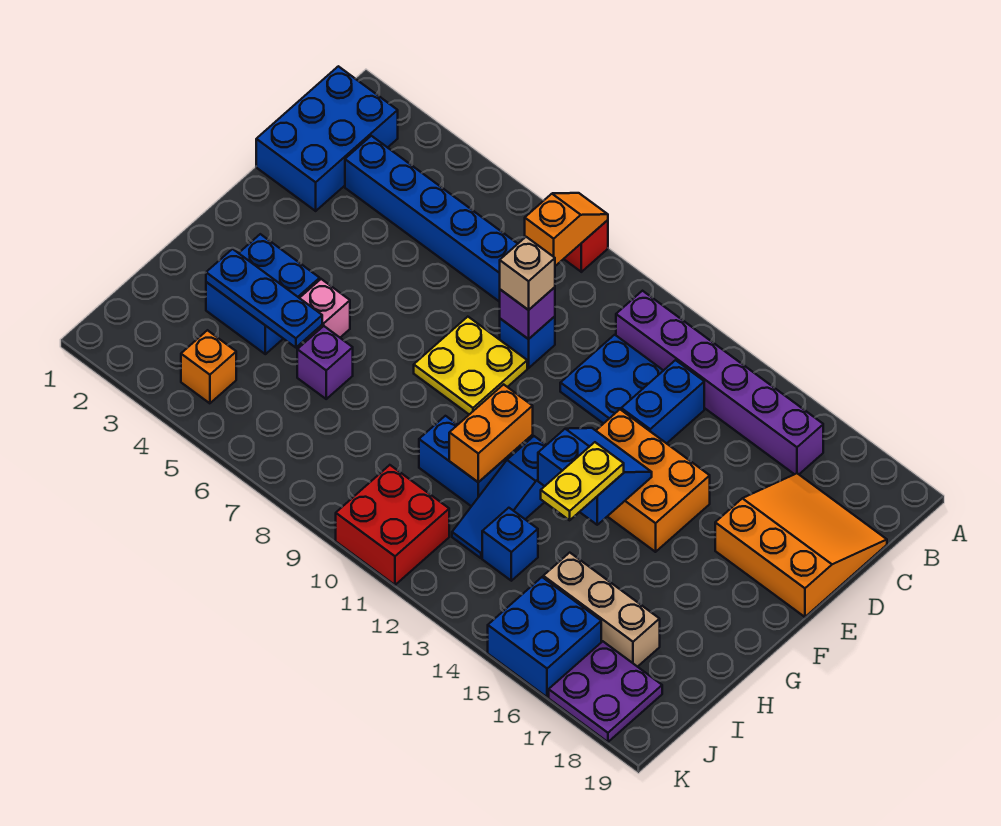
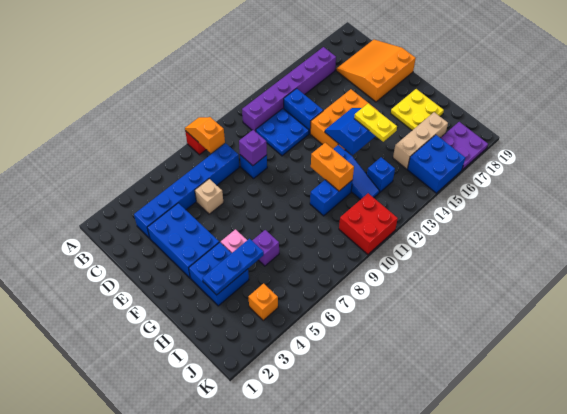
blue 2x3 brick [256,66,398,211] -> blue 2x3 brick moved to [147,203,219,278]
tan 1x1 brick [500,237,555,310] -> tan 1x1 brick moved to [195,179,224,214]
yellow 2x2 plate [414,317,527,414] -> yellow 2x2 plate moved to [391,89,444,130]

